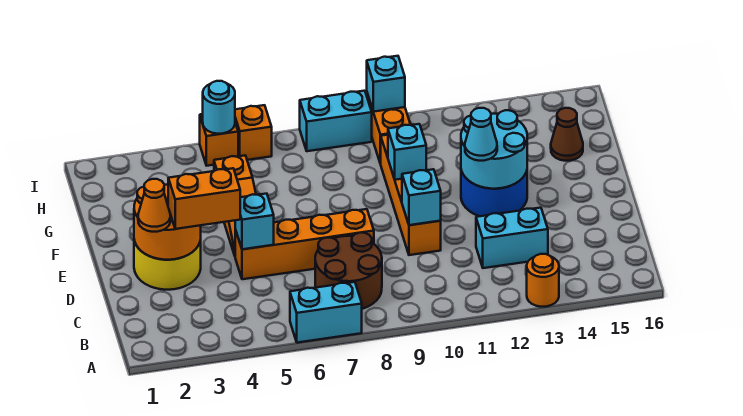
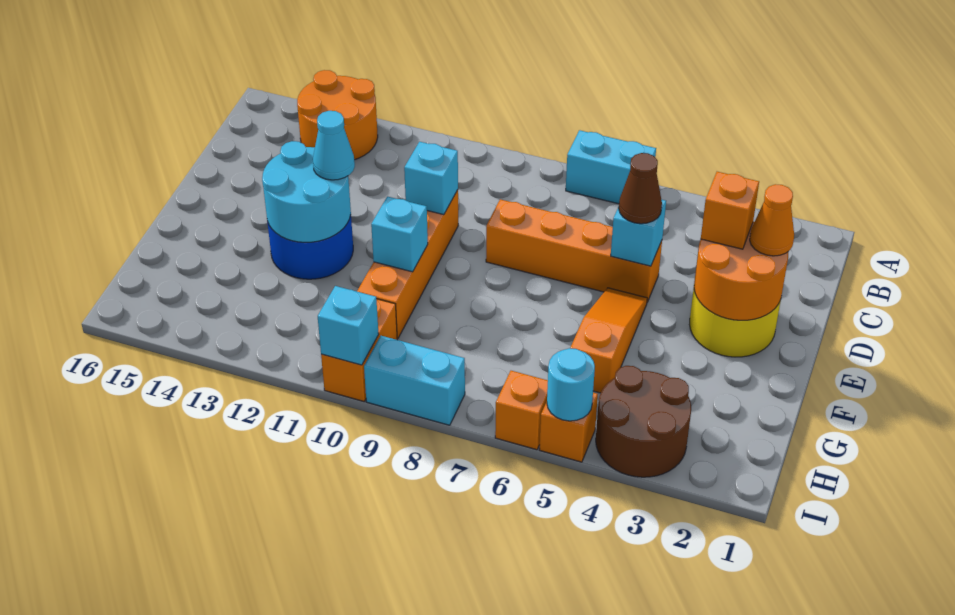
orange 1x1 round brick [527,254,559,307] -> orange 2x2 round brick [297,70,378,160]
brown 2x2 round brick [315,233,382,309] -> brown 2x2 round brick moved to [596,366,691,477]
cyan 1x2 brick [476,208,548,268] -> none
orange 1x2 brick [168,168,240,229] -> orange 1x1 brick [701,172,759,249]
brown 1x1 cone [551,108,583,161] -> brown 1x1 cone moved to [619,153,662,224]

